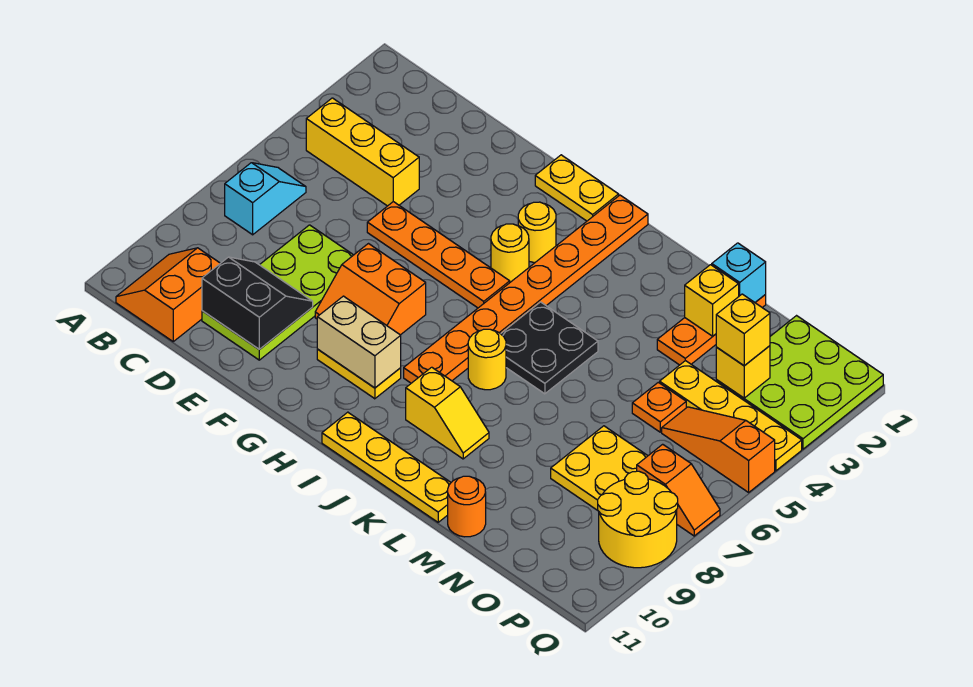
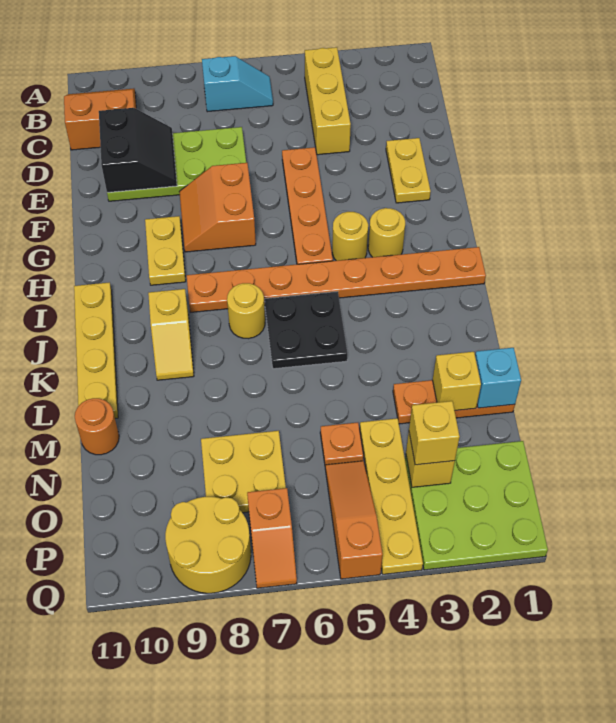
yellow 1x2 plate [535,155,619,221] -> yellow 1x2 plate moved to [386,138,431,203]
tan 1x2 brick [317,296,401,388] -> none

